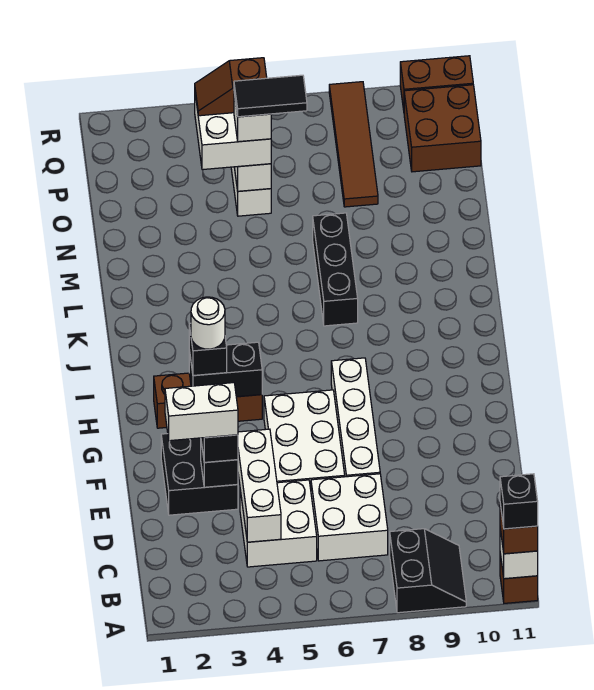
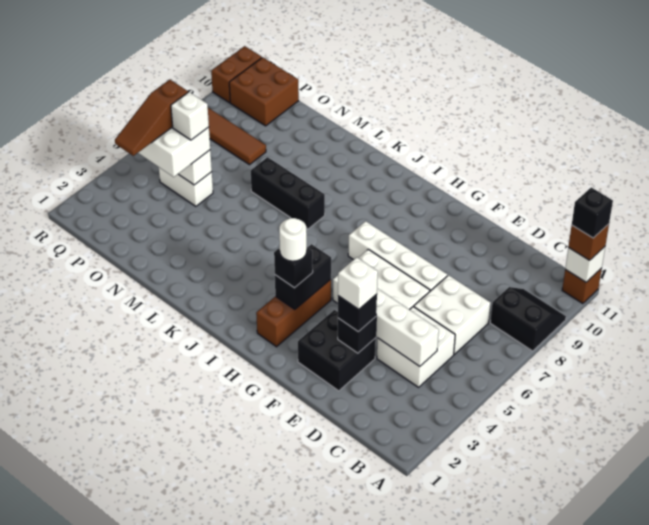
white 1x2 brick [165,383,238,441] -> white 1x1 brick [338,257,378,309]
black 1x2 tile [234,75,307,117] -> none
brown 1x2 slope [195,58,267,116] -> brown 1x3 slope [115,80,188,156]

